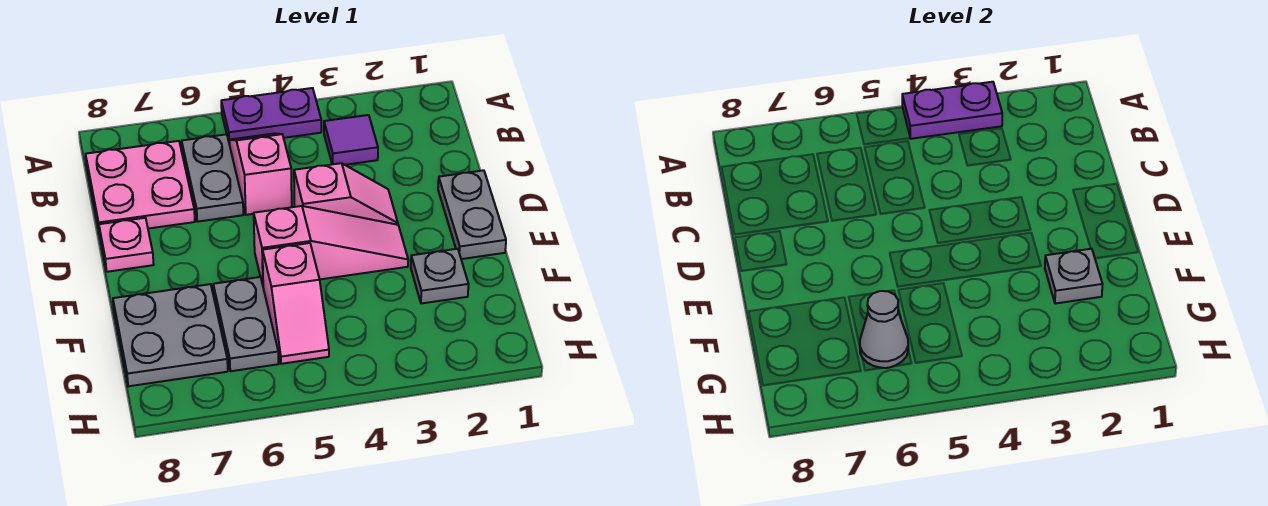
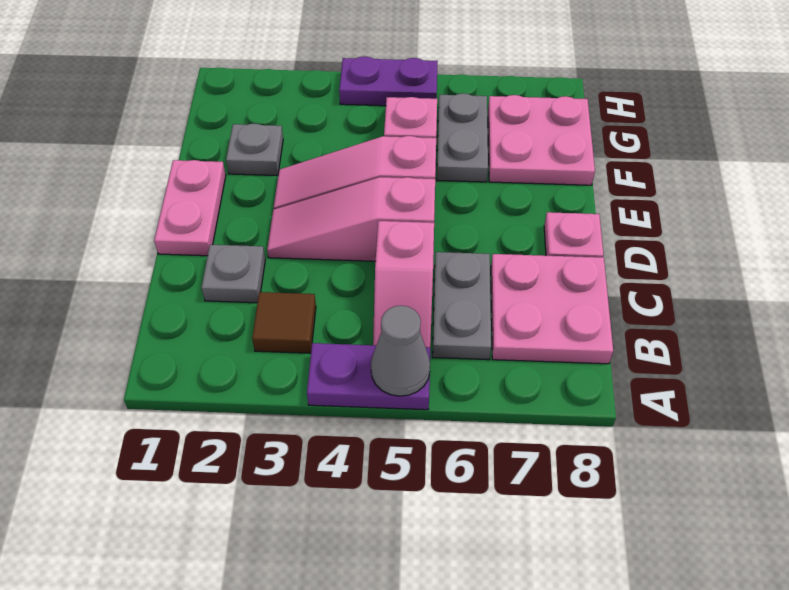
purple 1x2 plate [902,82,1002,139] -> purple 1x2 plate moved to [339,57,438,106]
purple 1x1 tile [324,115,378,165] -> brown 1x1 tile [252,292,316,353]
grey 1x2 plate [438,170,506,259] -> pink 1x2 plate [154,160,226,256]
pink 1x2 slope [294,163,398,225] -> pink 1x3 slope [267,177,435,261]
grey 1x1 plate [1045,249,1103,304] -> grey 1x1 plate moved to [201,245,265,303]
grey 2x2 plate [113,284,228,386] -> pink 2x2 plate [488,95,595,185]
grey 1x1 cone [860,291,908,368] -> grey 1x1 cone moved to [371,306,430,396]

